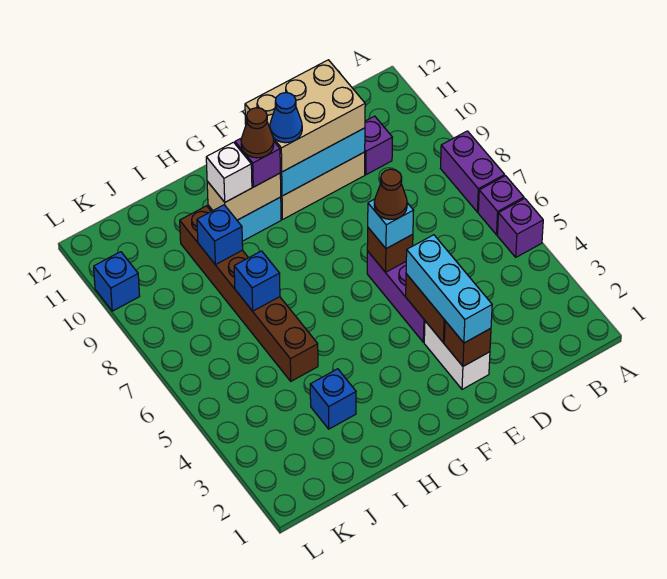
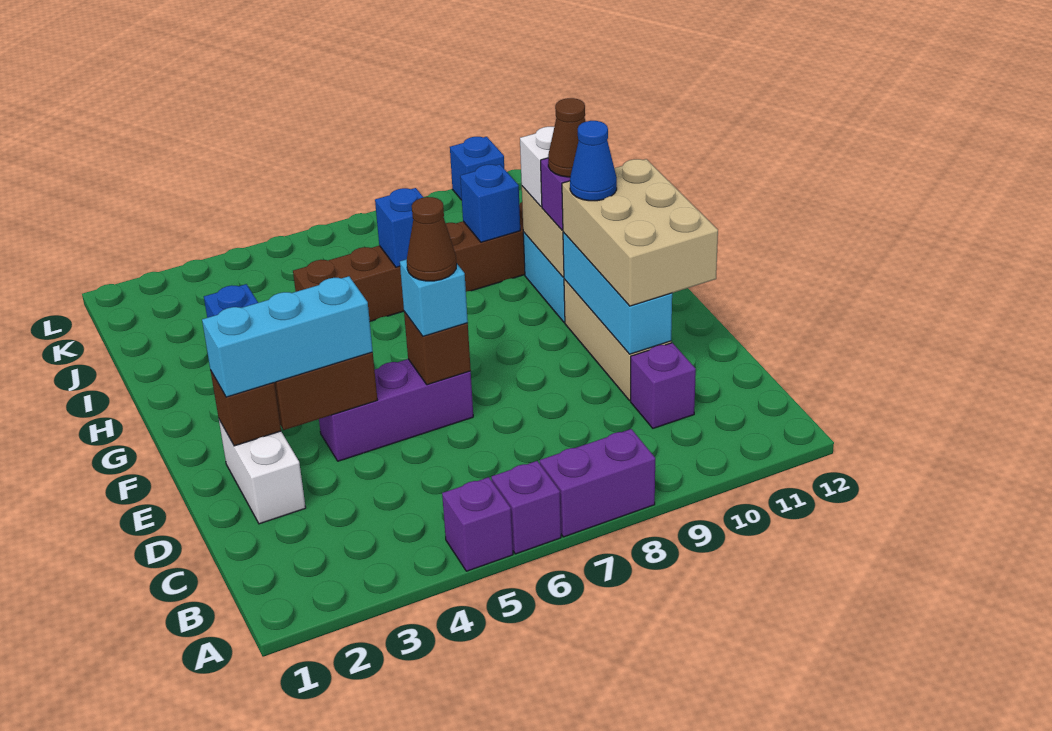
white 1x2 brick [424,321,490,389] -> white 1x2 brick turned to [219,420,306,524]

